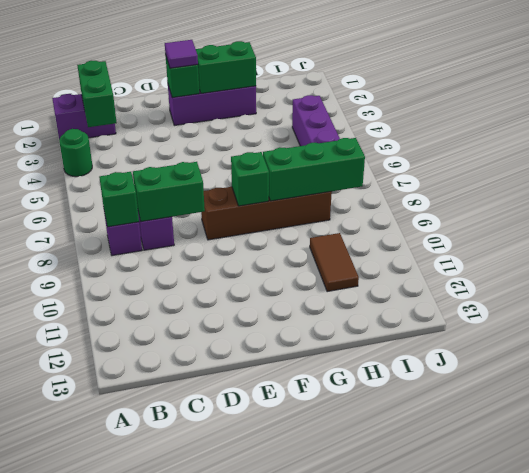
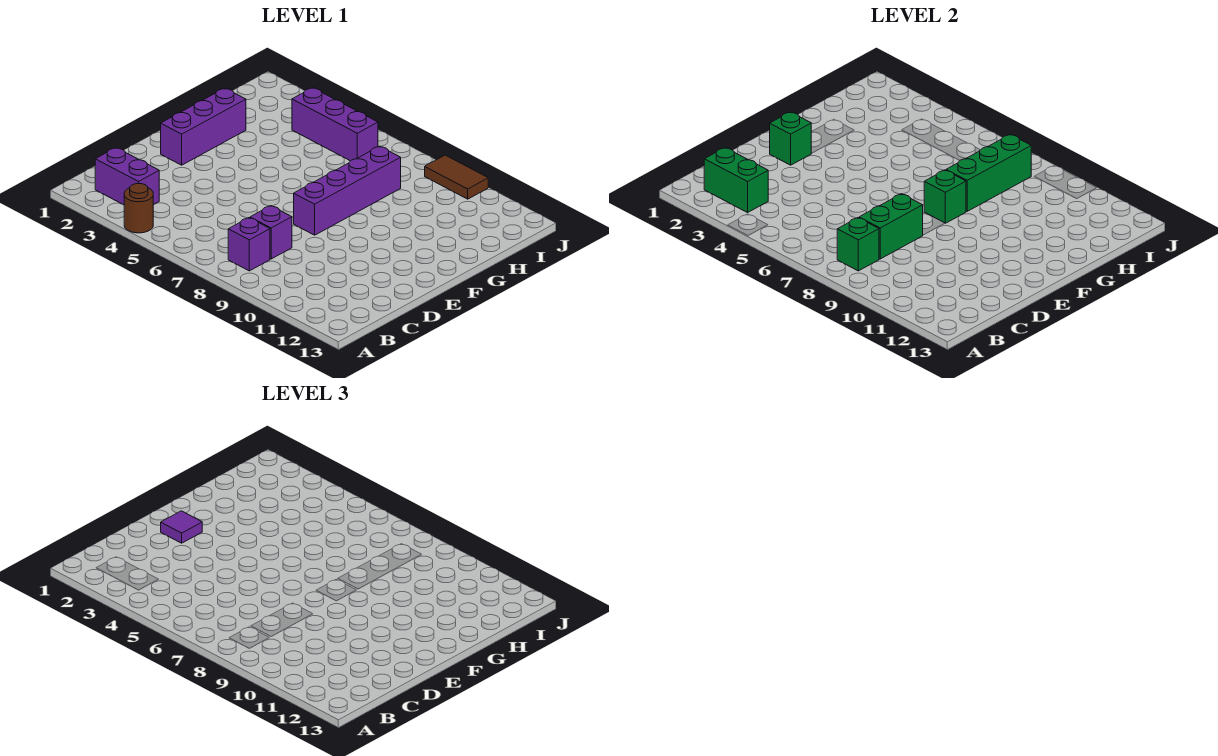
purple 1x2 brick [52,94,116,139] -> purple 1x2 brick turned to [95,148,159,205]
green 1x1 round brick [59,129,92,177] -> brown 1x1 round brick [124,184,153,233]
brown 1x4 brick [201,187,332,240] -> purple 1x4 brick [294,146,401,235]
green 1x2 brick [196,41,256,94] -> none
brown 1x2 tile [310,233,359,292] -> brown 1x2 tile moved to [425,155,488,199]

